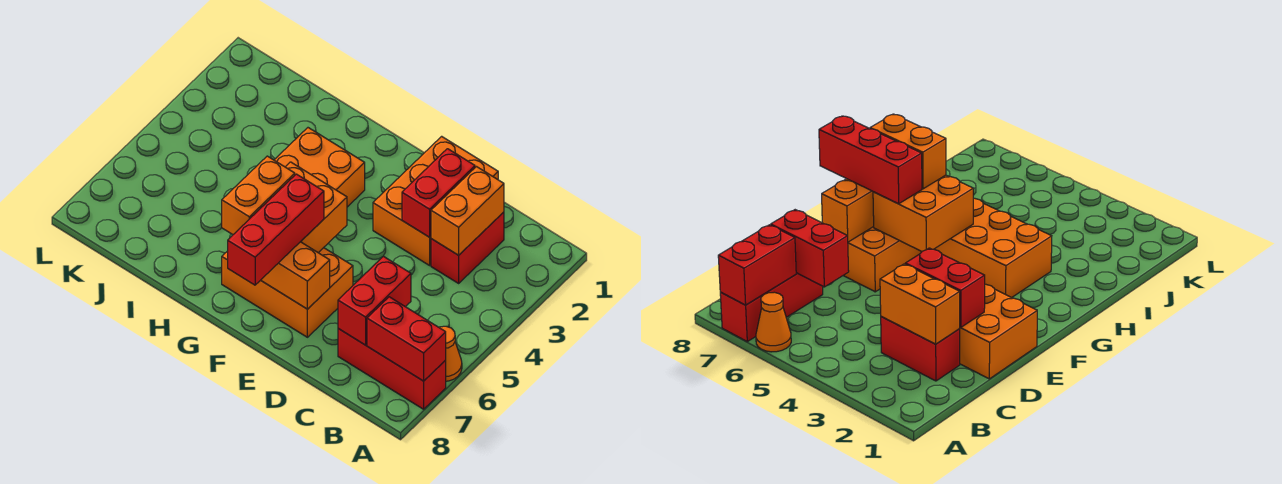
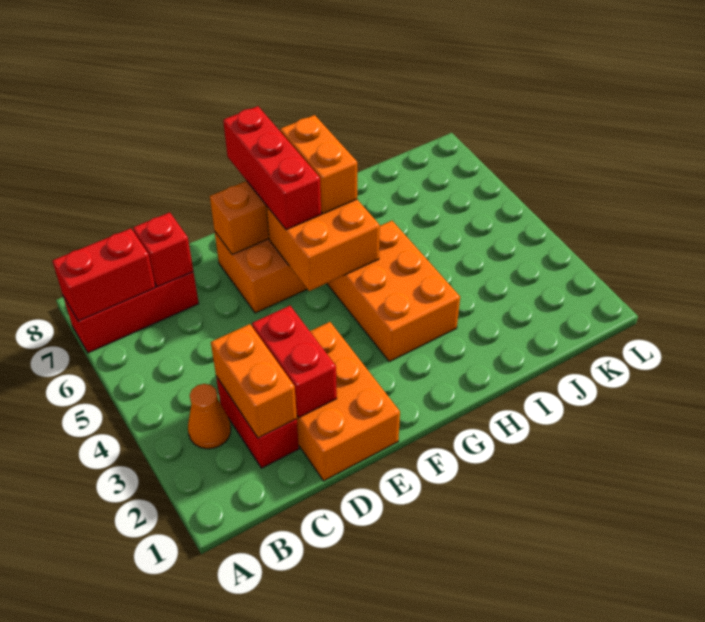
orange 1x1 cone [439,326,462,381] -> orange 1x1 cone moved to [188,384,231,449]
red 1x2 brick [338,256,411,345] -> red 1x1 brick [133,212,193,287]

